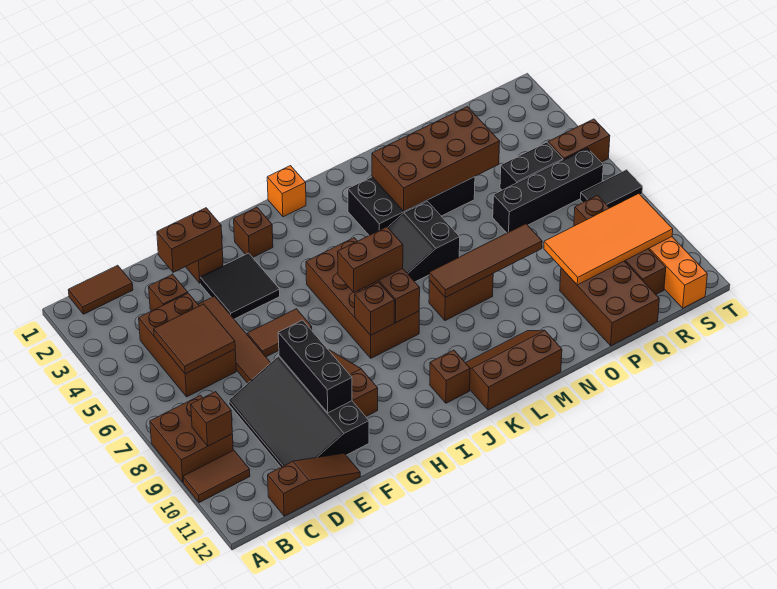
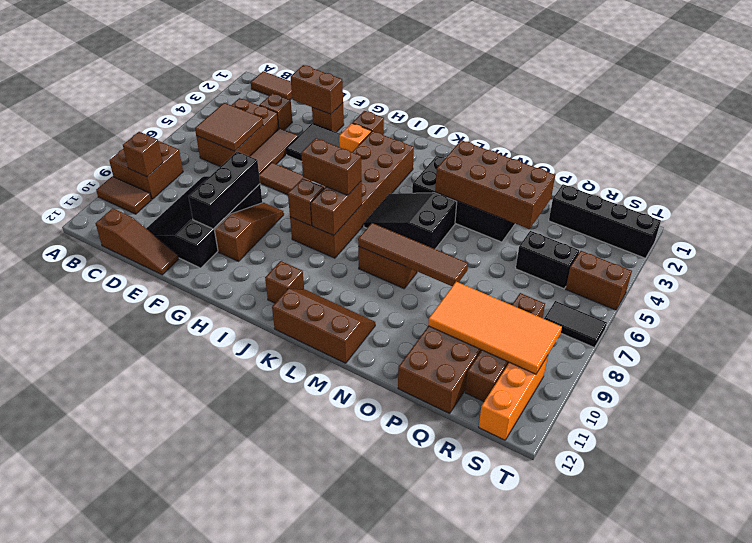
brown 2x4 brick [306,238,419,358] -> brown 2x6 brick [290,131,414,258]
orange 1x1 brick [267,166,306,217] -> orange 1x1 brick moved to [339,123,371,152]
black 1x4 brick [493,148,603,233] -> black 1x4 brick moved to [549,184,661,258]

